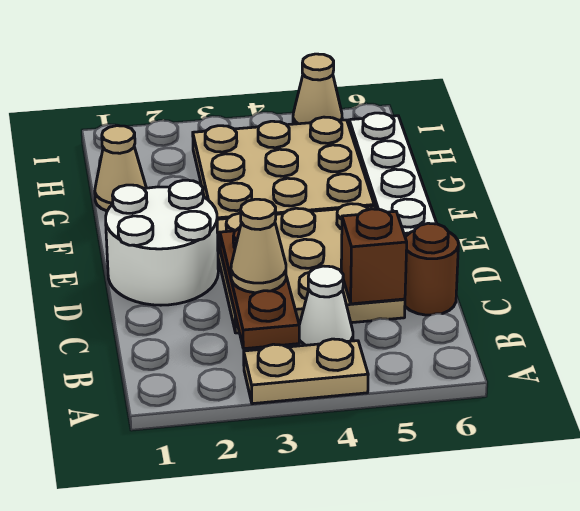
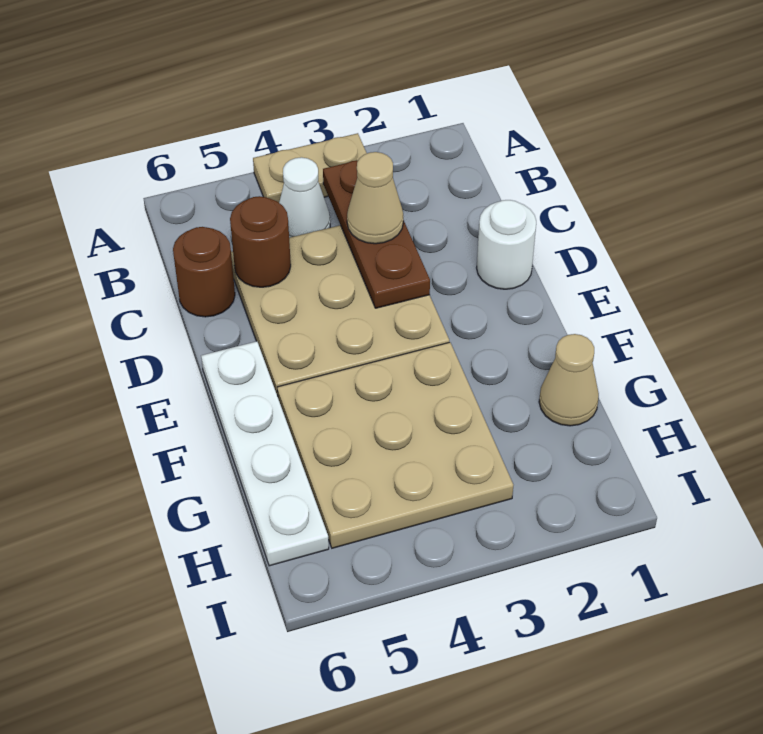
brown 1x1 brick [341,209,407,304] -> brown 1x1 round brick [230,196,291,287]
white 2x2 round brick [106,180,218,305] -> white 1x1 round brick [477,200,536,289]
tan 1x1 cone [293,54,342,124] -> none

